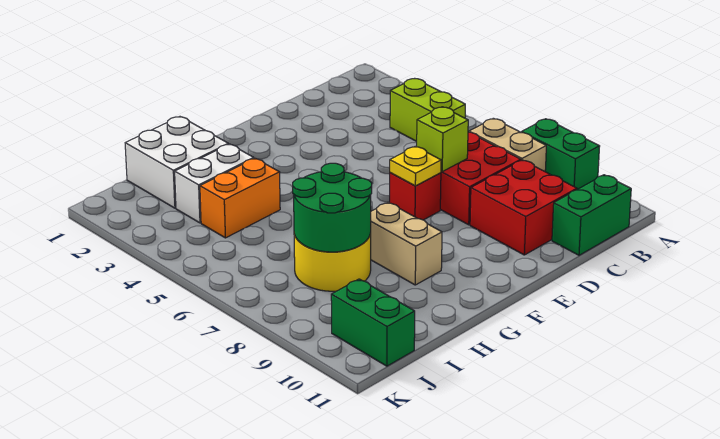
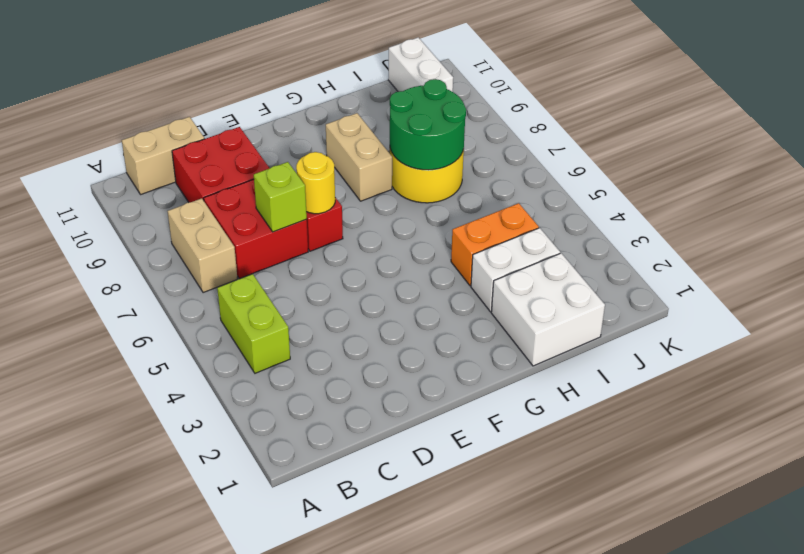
green 1x2 brick [522,119,600,189] -> none
green 1x2 brick [552,175,631,255] -> tan 1x2 brick [122,117,204,195]
yellow 1x1 plate [390,146,441,186] -> yellow 1x1 round brick [296,152,335,214]
green 1x2 brick [331,279,415,366] -> white 1x2 brick [388,37,453,92]

